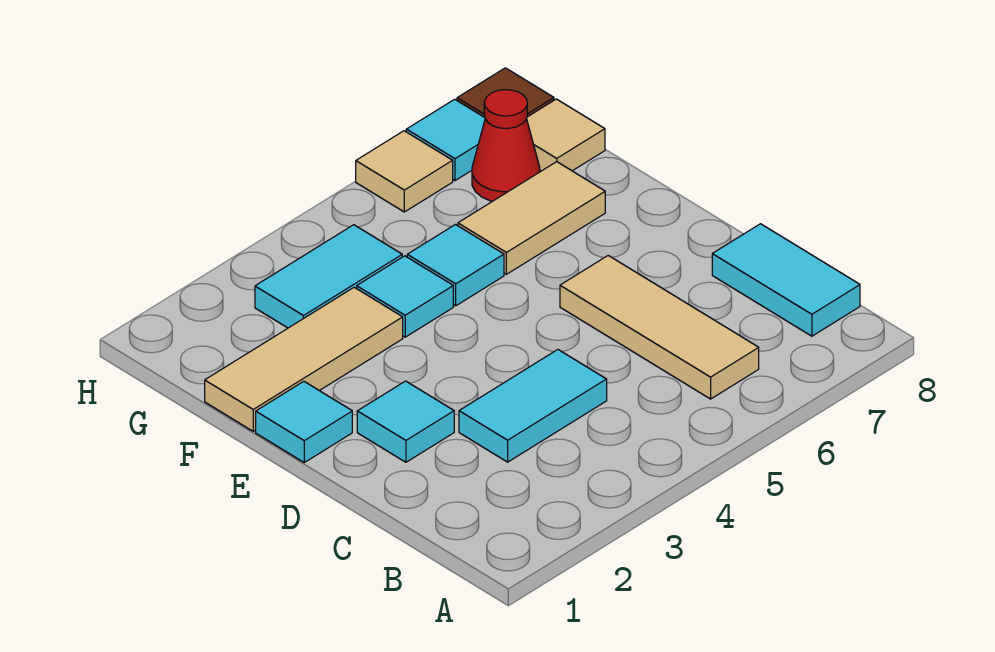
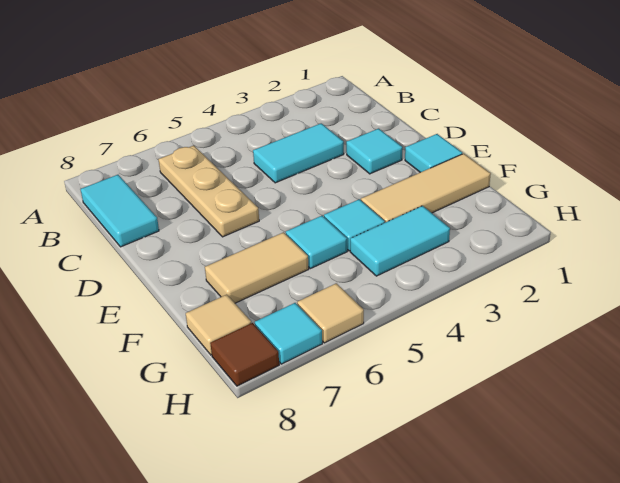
tan 1x3 tile [560,256,759,399] -> tan 1x3 plate [158,145,259,237]
red 1x1 cone [472,90,540,201] -> none

